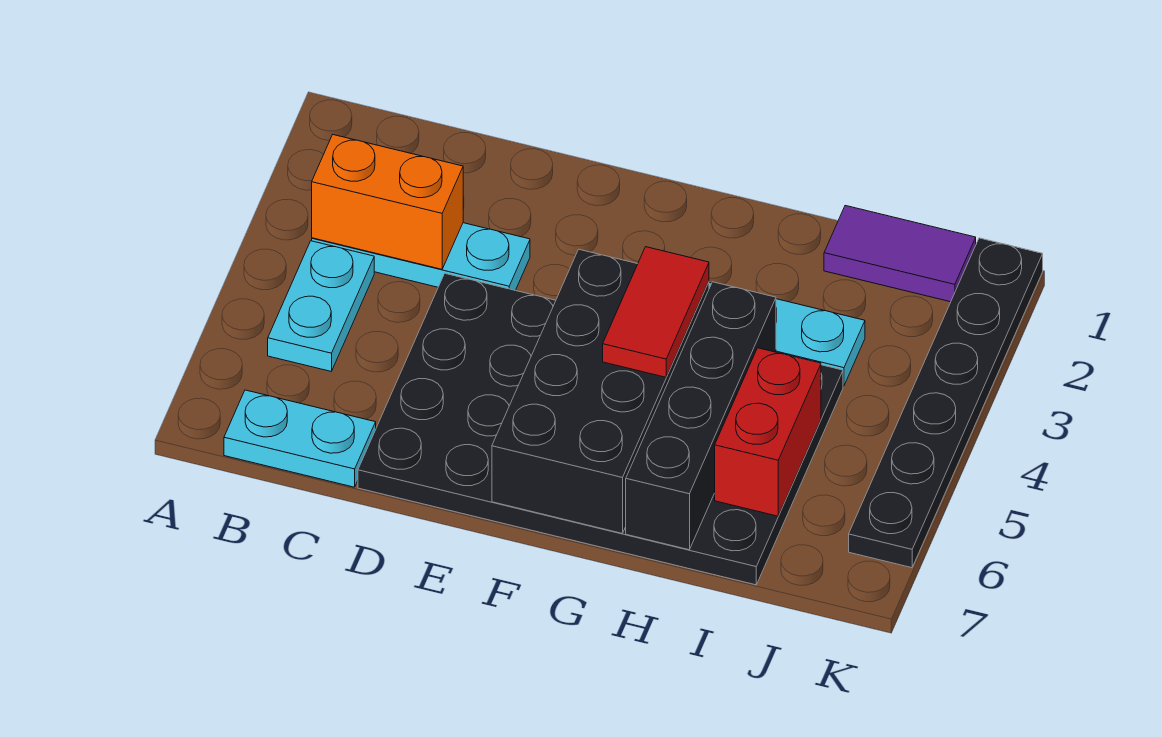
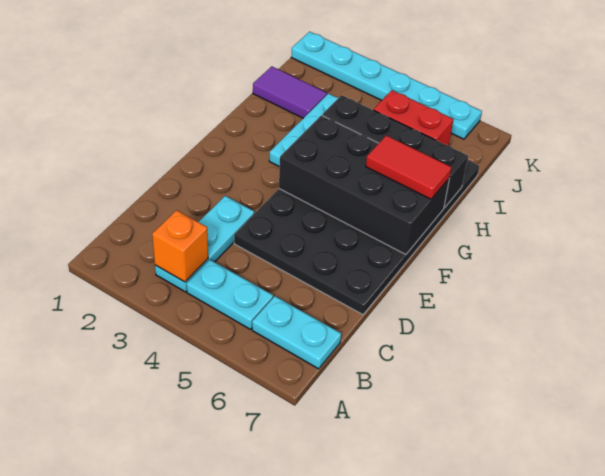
orange 1x2 brick [312,135,463,269] -> orange 1x1 brick [152,210,208,282]
cyan 1x2 plate [224,390,376,487] -> cyan 1x2 plate turned to [252,296,341,369]
red 1x2 tile [603,247,709,377] -> red 1x2 tile moved to [366,135,452,199]
purple 1x2 tile [824,206,976,302] -> purple 1x2 tile turned to [253,66,327,118]
black 1x6 plate [849,238,1043,568] -> cyan 1x6 plate [291,32,482,139]

